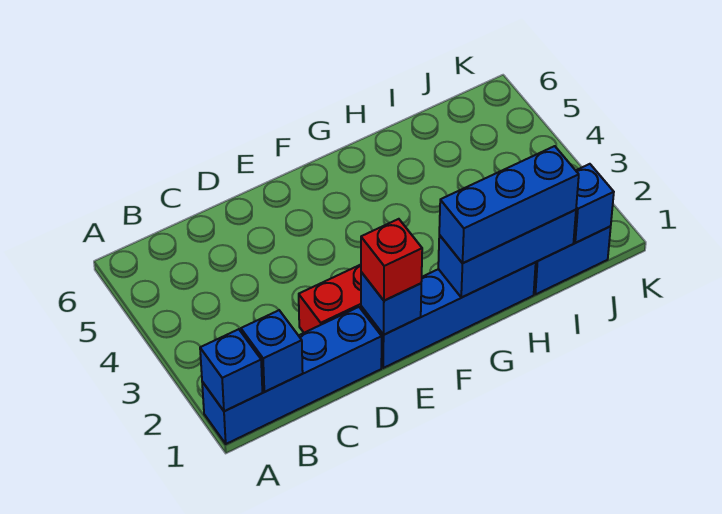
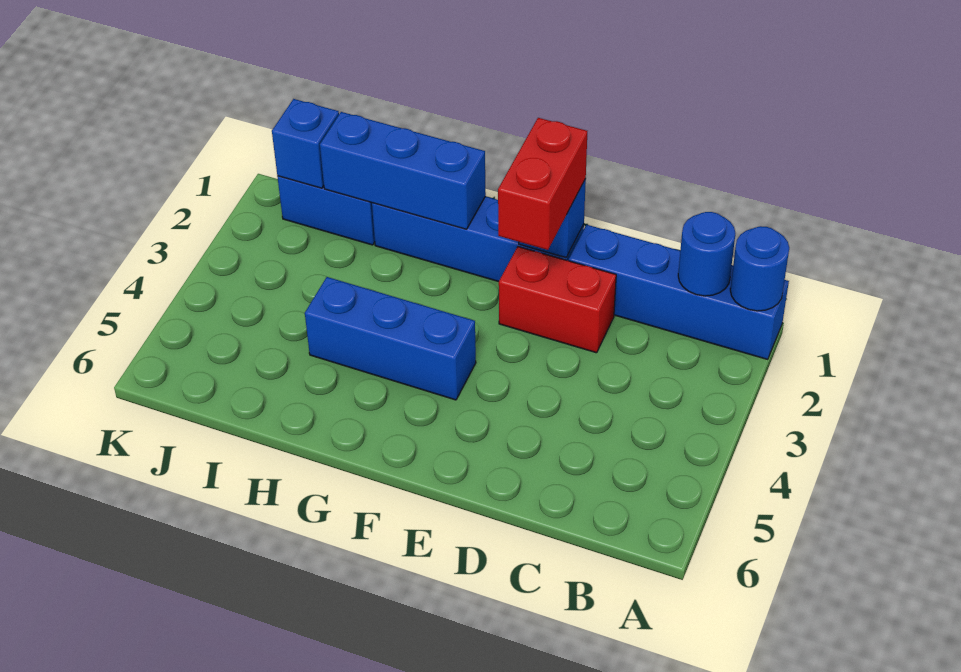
blue 1x1 brick [200,329,262,411] -> blue 1x1 round brick [730,226,789,311]
blue 1x1 brick [241,310,303,392] -> blue 1x1 round brick [678,212,735,296]
red 1x1 brick [361,219,422,301] -> red 1x2 brick [498,118,587,250]
blue 1x3 brick [439,146,579,263] -> blue 1x3 brick moved to [305,277,476,400]

